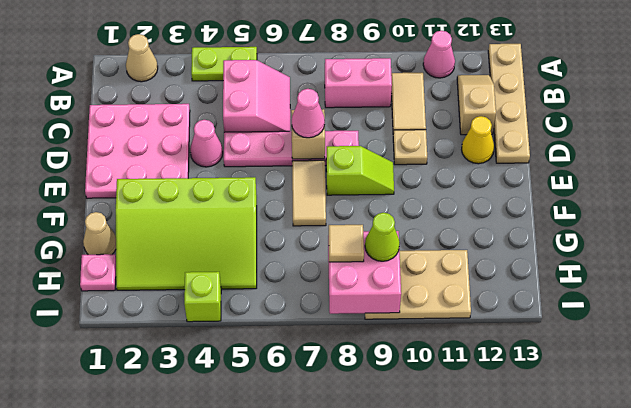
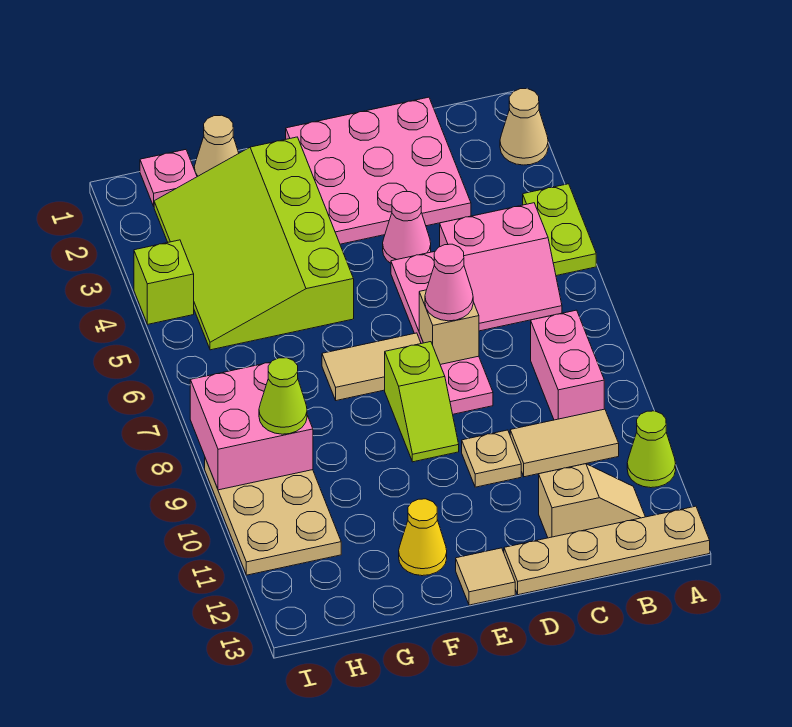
pink 1x1 cone [423,31,455,78] -> lime 1x1 cone [627,411,676,488]
yellow 1x1 cone [462,116,494,164] -> yellow 1x1 cone moved to [399,499,447,576]
tan 1x1 tile [329,225,364,262] -> tan 1x1 tile moved to [456,548,515,605]

